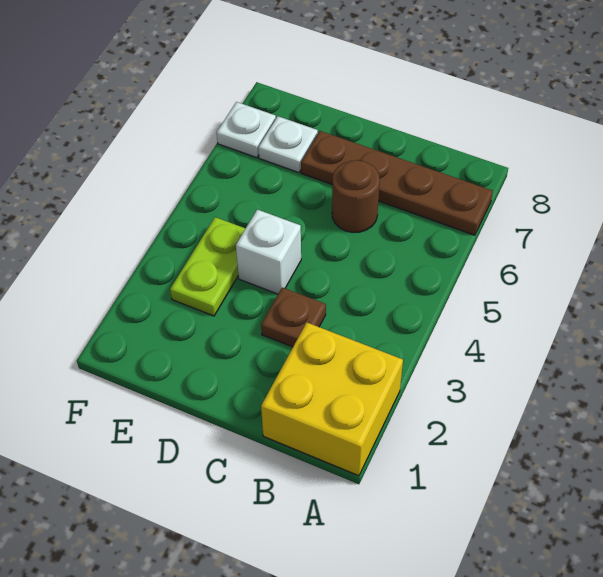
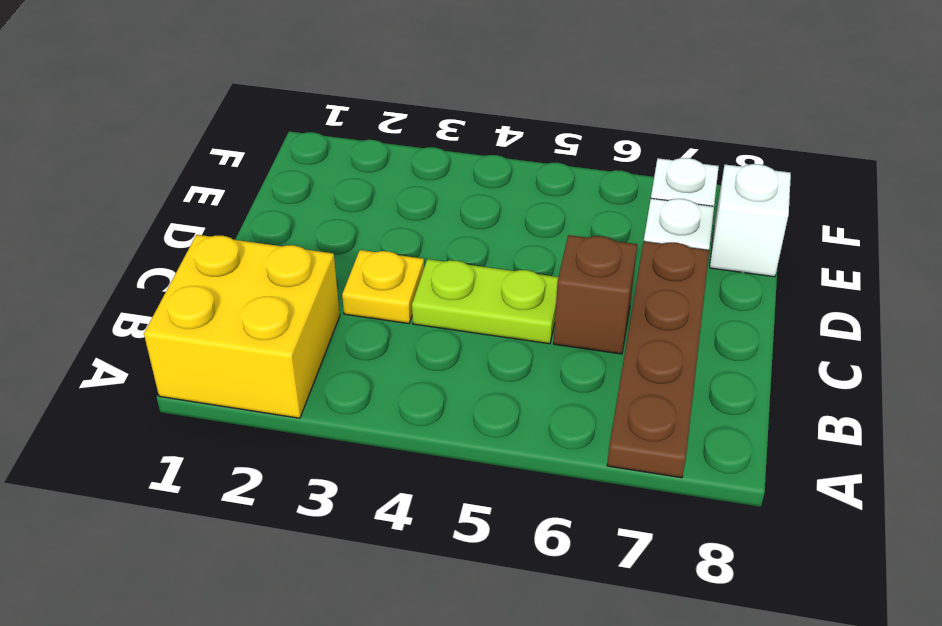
brown 1x1 plate [261,287,326,347] -> yellow 1x1 plate [342,250,424,324]
brown 1x1 round brick [332,160,380,232] -> brown 1x1 brick [554,235,637,354]
white 1x1 brick [236,209,301,294] -> white 1x1 brick moved to [710,164,791,277]
lime 1x2 plate [170,217,245,316] -> lime 1x2 plate moved to [412,259,558,344]

